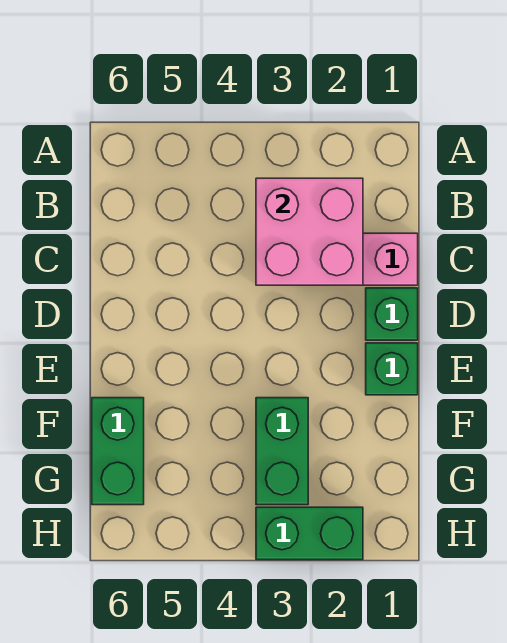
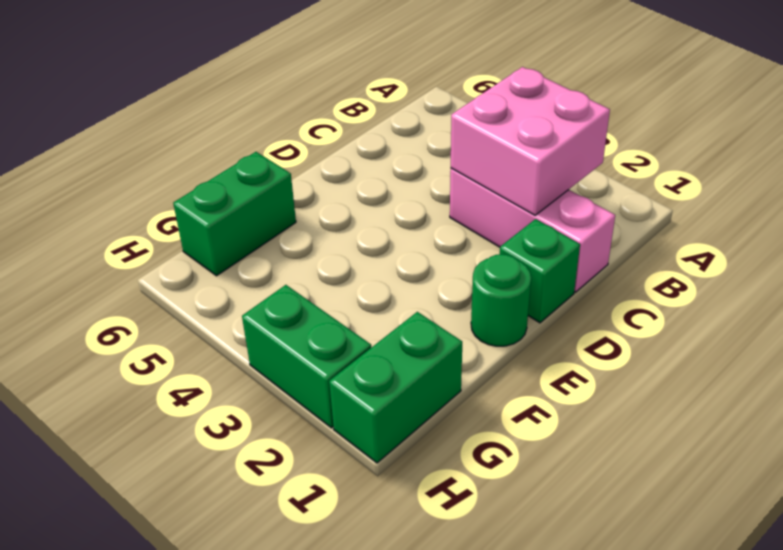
green 1x1 brick [366,343,418,395] -> green 1x1 round brick [471,254,531,346]
green 1x2 brick [256,398,308,505] -> green 1x2 brick moved to [329,312,462,463]

